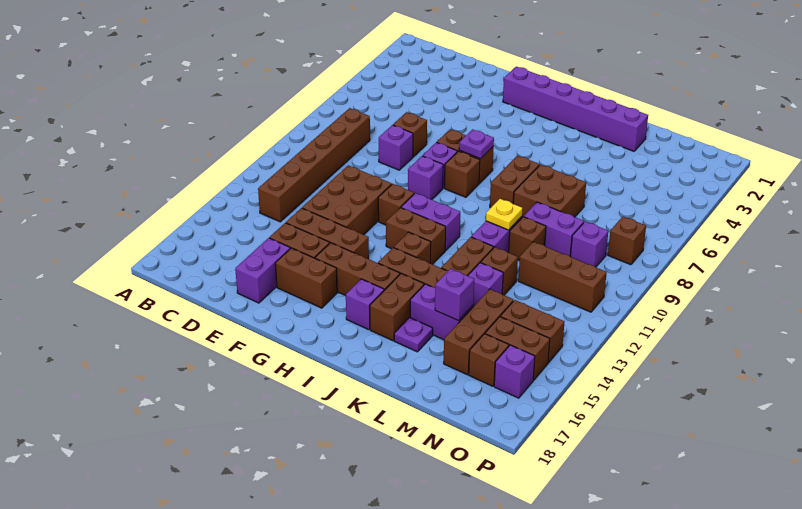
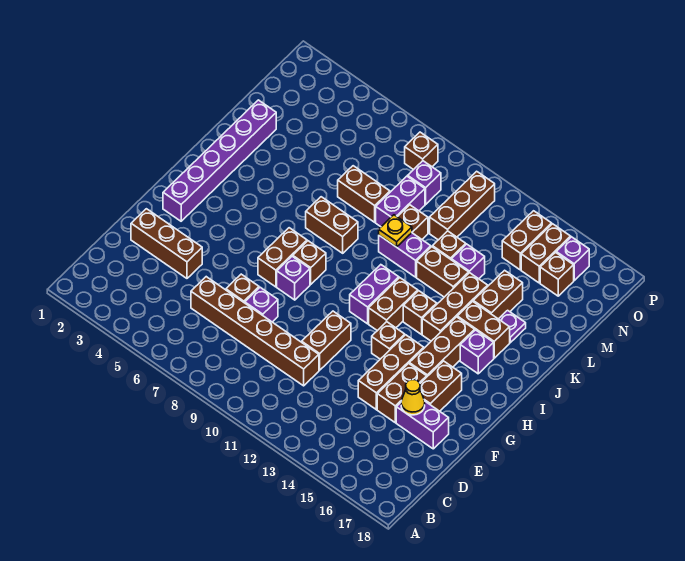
brown 1x6 brick [258,108,370,222] -> brown 1x6 brick moved to [191,277,319,386]
brown 2x3 brick [302,165,392,235] -> brown 1x2 brick [302,311,351,370]
none -> yellow 1x1 cone [401,380,425,415]
purple 1x1 brick [408,156,443,200] -> none
brown 1x1 brick [378,184,414,225] -> brown 1x1 brick moved to [372,322,405,359]
purple 1x1 plate [459,129,494,159] -> none
brown 2x2 brick [513,165,586,217] -> brown 1x2 brick [338,166,390,222]
purple 1x2 brick [410,284,473,340] -> brown 1x2 brick [473,270,523,319]
purple 1x1 brick [435,269,474,321] -> none
brown 1x3 brick [444,289,513,375] -> brown 1x3 brick moved to [131,209,202,278]

